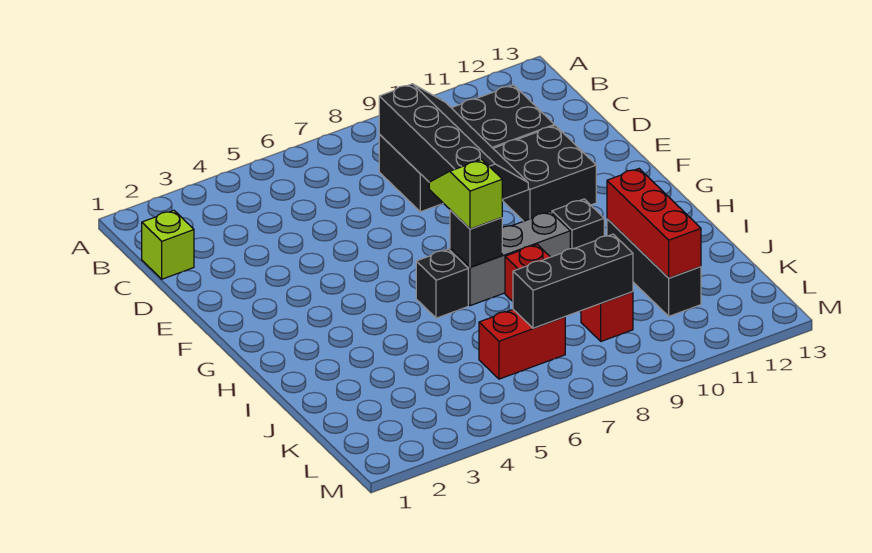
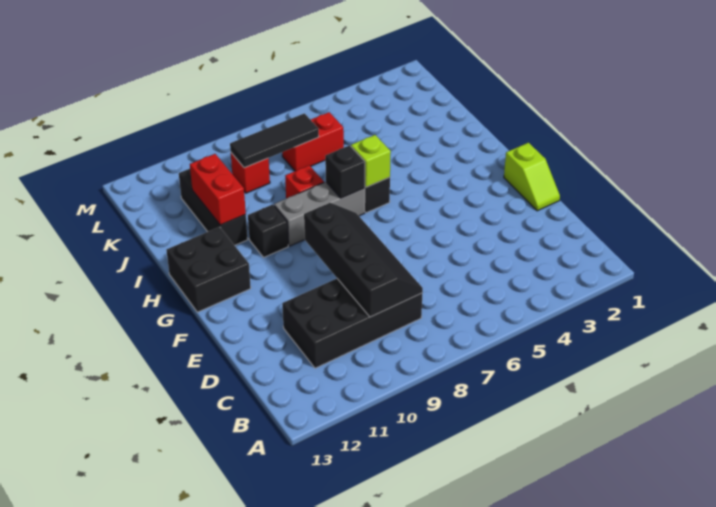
lime 1x1 brick [142,210,194,279] -> lime 1x1 brick moved to [351,135,391,187]
black 2x4 slope [379,84,528,199] -> black 2x4 slope turned to [304,203,423,317]
black 2x2 brick [493,126,596,221] -> black 2x2 brick moved to [166,227,251,312]
lime 1x2 slope [429,160,502,229] -> lime 1x2 slope moved to [504,143,560,211]
red 1x3 brick [607,169,701,278] -> red 1x2 brick [190,154,246,225]
black 1x3 brick [513,234,633,328] -> black 1x3 tile [230,113,319,168]

